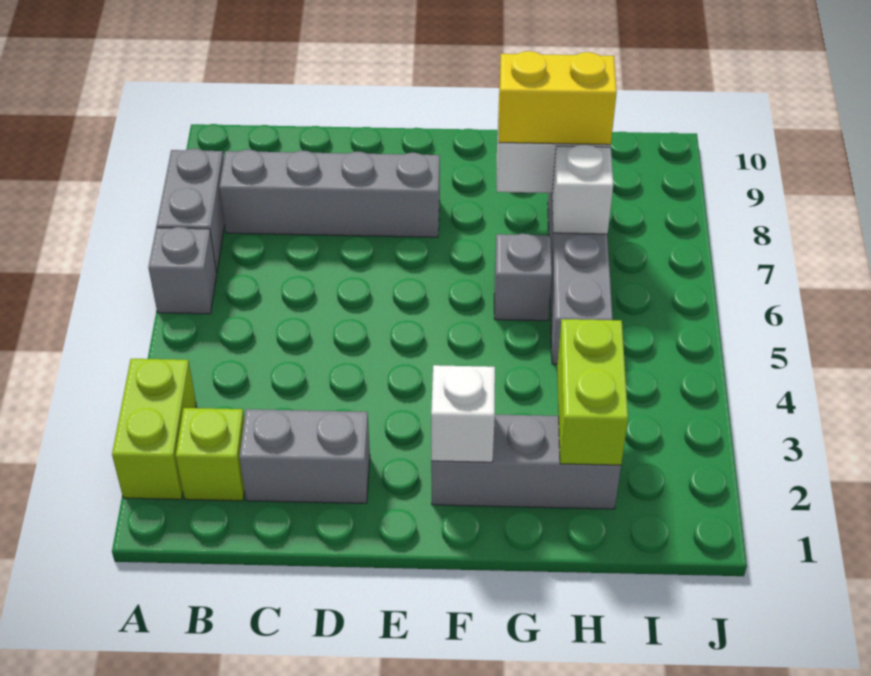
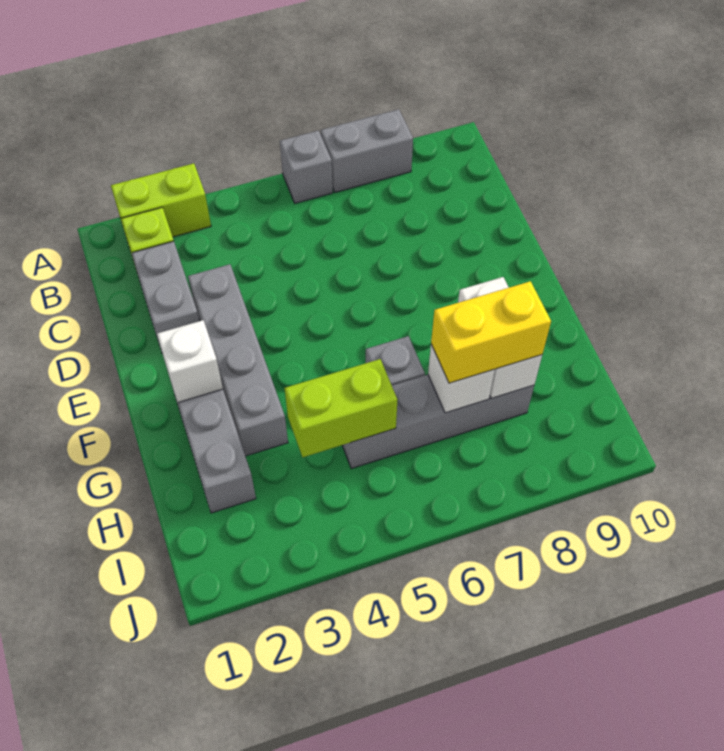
grey 1x4 brick [219,150,440,237] -> grey 1x4 brick moved to [188,264,288,456]
yellow 1x2 brick [499,51,617,145] -> yellow 1x2 brick turned to [431,281,551,383]
lime 1x2 brick [557,319,628,465] -> lime 1x2 brick moved to [284,359,398,457]

